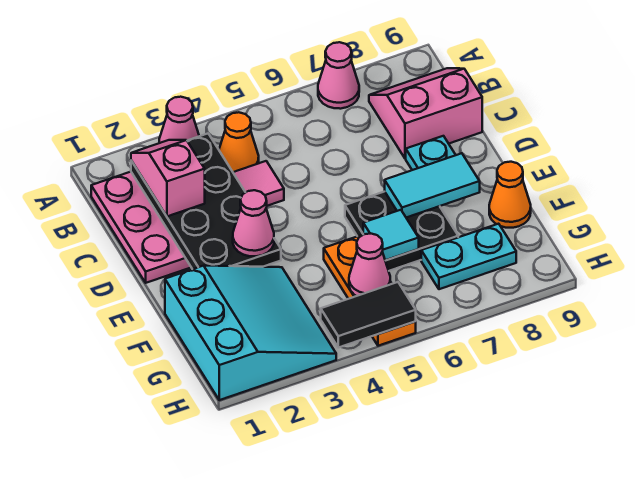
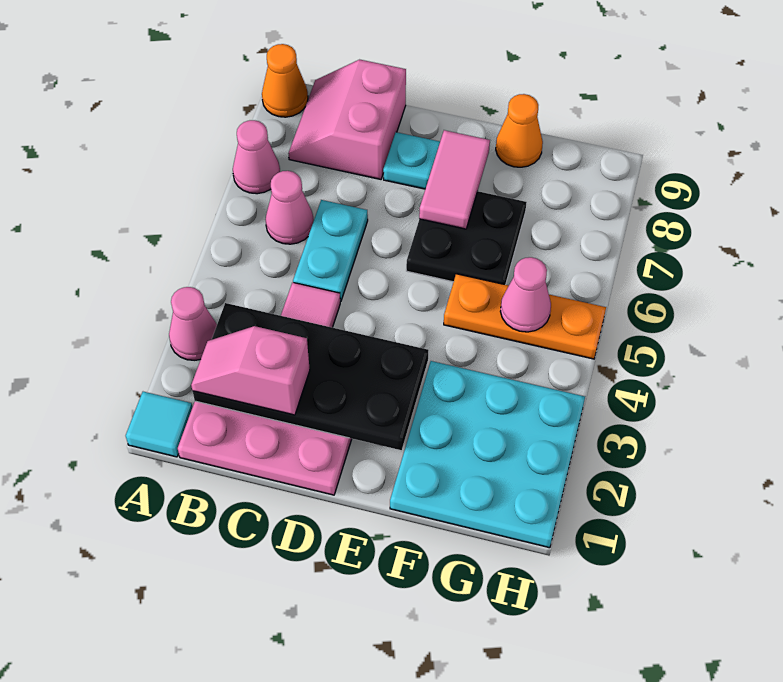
orange 1x1 cone [219,112,259,172] -> orange 1x1 cone moved to [262,44,308,117]
pink 1x1 cone [233,190,274,256] -> pink 1x1 cone moved to [265,171,314,244]
cyan 1x2 tile [385,153,480,218] -> pink 1x2 tile [419,130,490,229]
cyan 3x3 slope [165,266,336,400] -> cyan 3x3 plate [390,361,585,548]
cyan 1x1 tile [363,210,419,261] -> cyan 1x1 tile moved to [126,392,192,457]
cyan 1x2 plate [421,224,516,289] -> cyan 1x2 plate moved to [293,200,368,301]
black 1x2 tile [321,282,416,348] -> none

